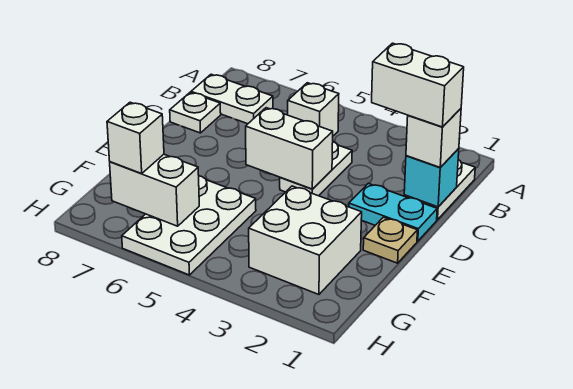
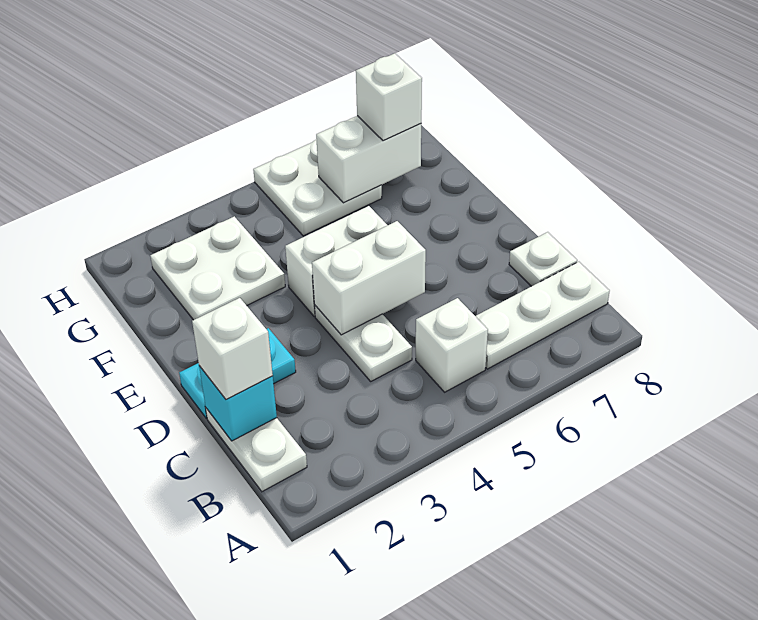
white 1x2 plate [191,74,273,124] -> white 1x3 plate [476,262,609,369]
white 1x2 brick [372,43,464,127] -> white 1x2 brick moved to [285,206,387,316]
tan 1x1 plate [363,217,417,263] -> none
white 2x2 brick [249,186,362,295] -> white 2x2 plate [150,216,285,320]
white 2x3 plate [122,176,256,275] -> white 2x2 plate [253,139,382,236]

